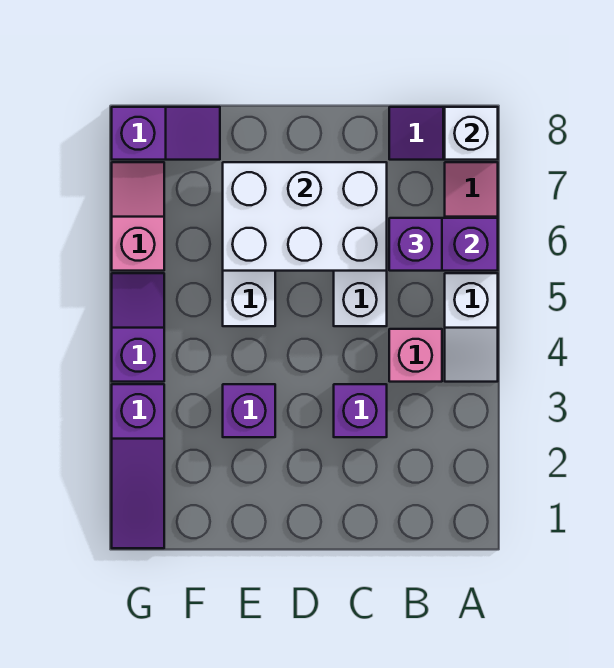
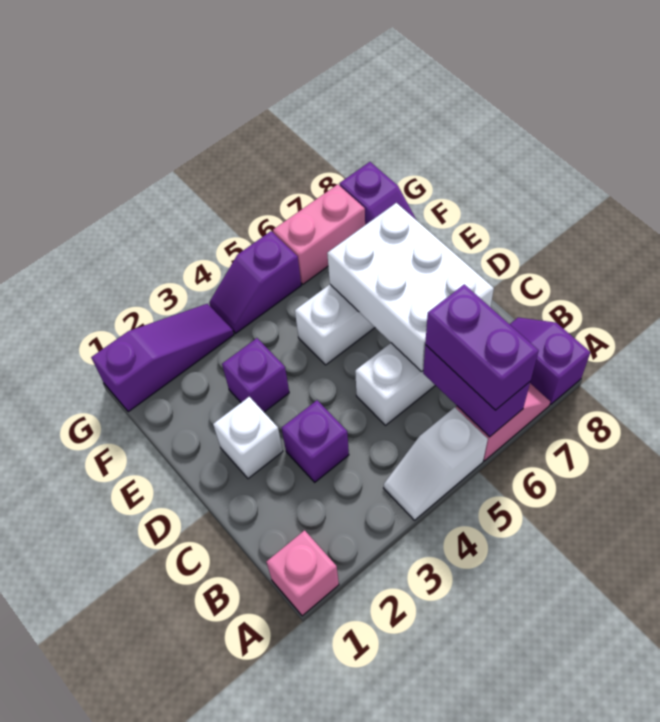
white 1x1 brick [445,107,498,160] -> white 1x1 brick moved to [213,397,283,479]
pink 1x1 brick [389,329,442,382] -> pink 1x1 brick moved to [266,530,339,616]
purple 1x1 brick [389,218,442,271] -> purple 1x2 brick [425,284,539,410]
purple 1x3 slope [112,384,164,548] -> purple 1x3 slope turned to [91,304,234,412]
purple 1x2 slope [112,273,164,382] -> purple 1x2 slope turned to [209,231,301,333]
pink 1x2 slope [112,162,164,271] -> pink 1x2 brick [273,184,365,284]

